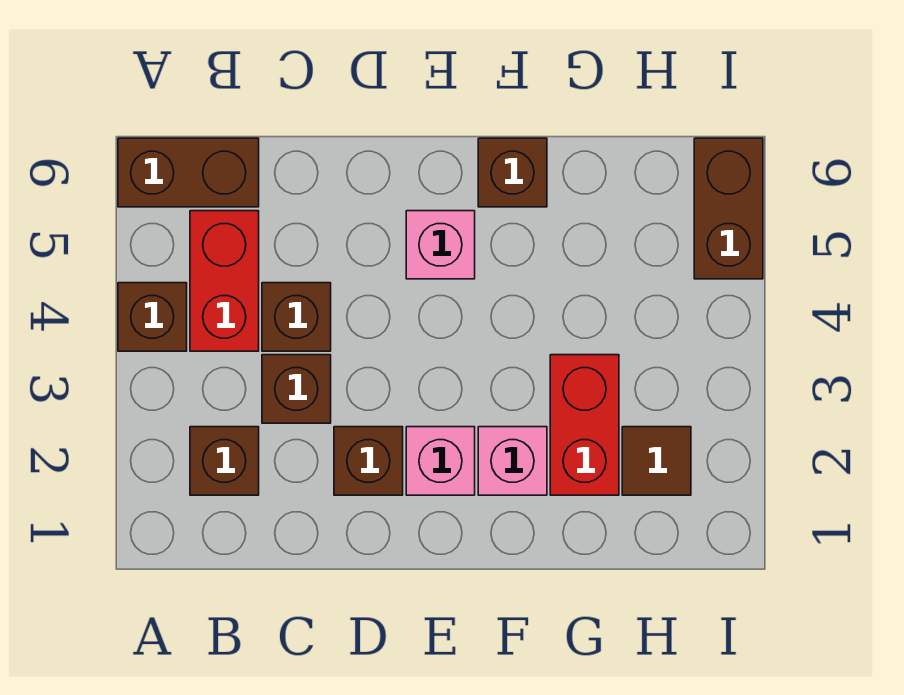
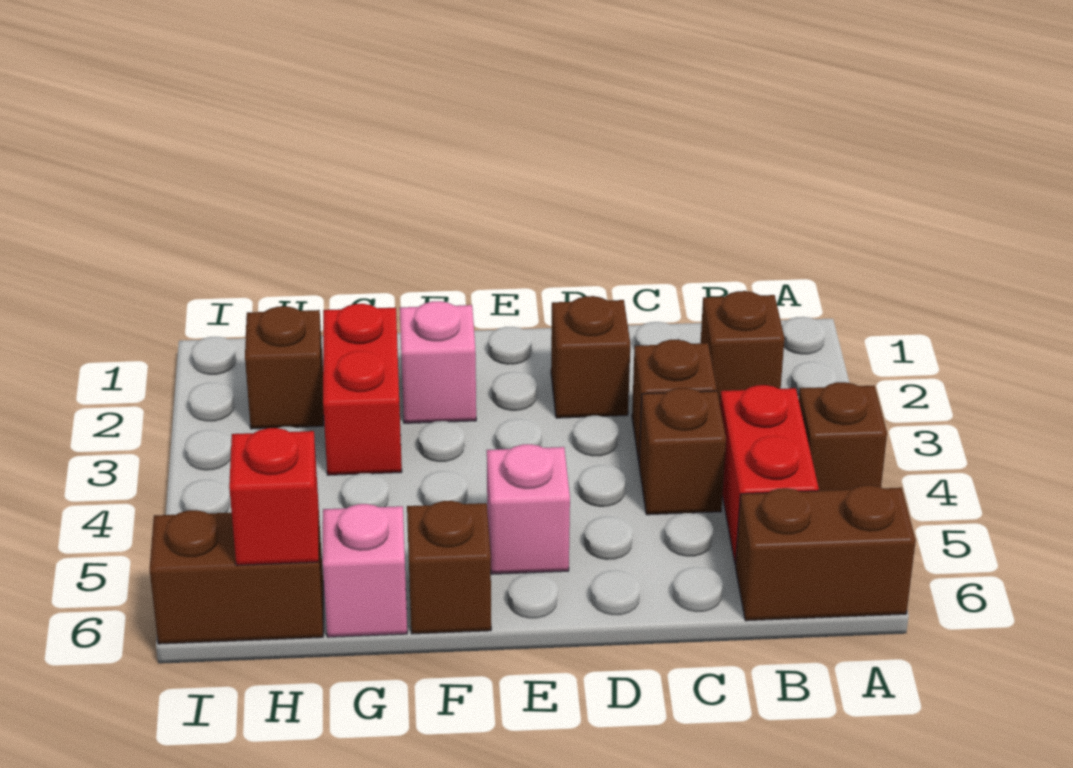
pink 1x1 brick [406,427,475,495] -> pink 1x1 brick moved to [323,504,407,637]
brown 1x1 tile [622,427,691,495] -> brown 1x1 brick [245,306,324,429]
none -> red 1x1 brick [229,428,319,565]
brown 1x2 brick [694,138,763,279] -> brown 1x2 brick turned to [150,510,323,644]

